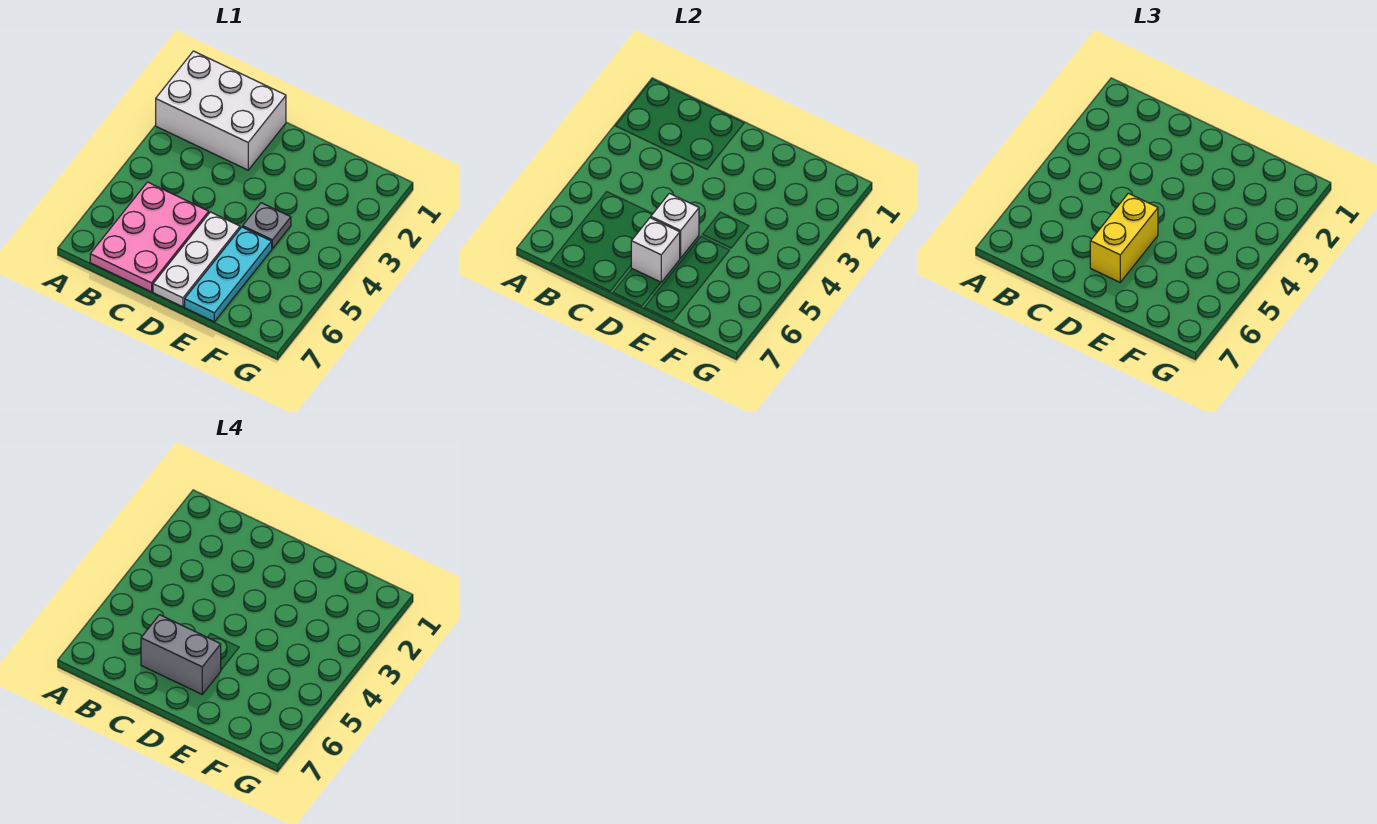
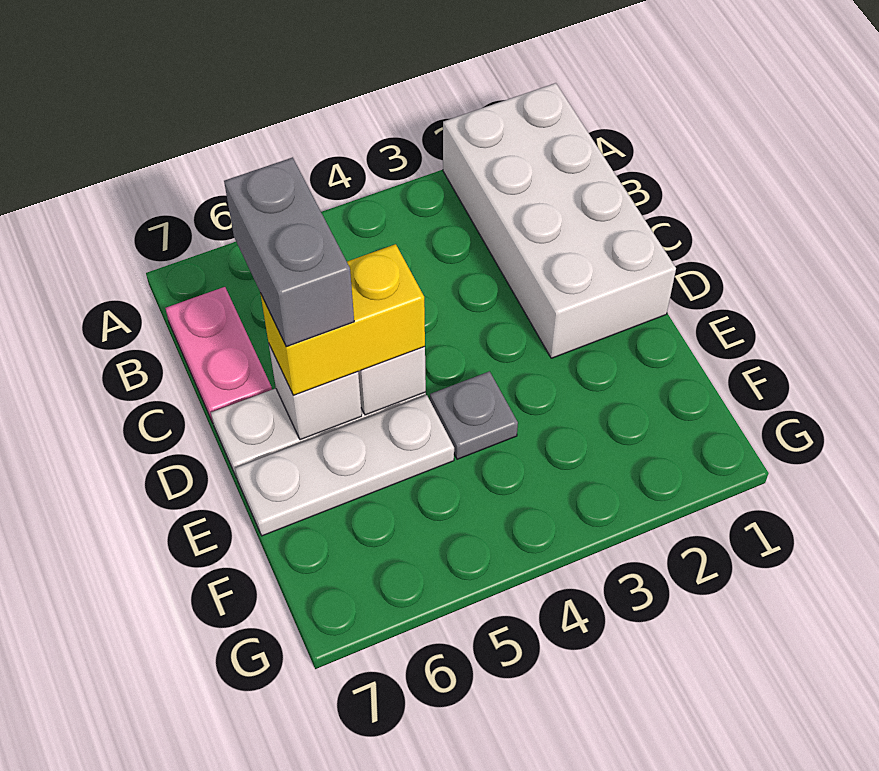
white 2x3 brick [156,51,286,170] -> white 2x4 brick [443,83,676,358]
pink 2x3 plate [90,182,209,292] -> pink 1x2 plate [165,287,272,423]
cyan 1x3 plate [185,227,272,322] -> white 1x3 plate [235,395,454,536]

